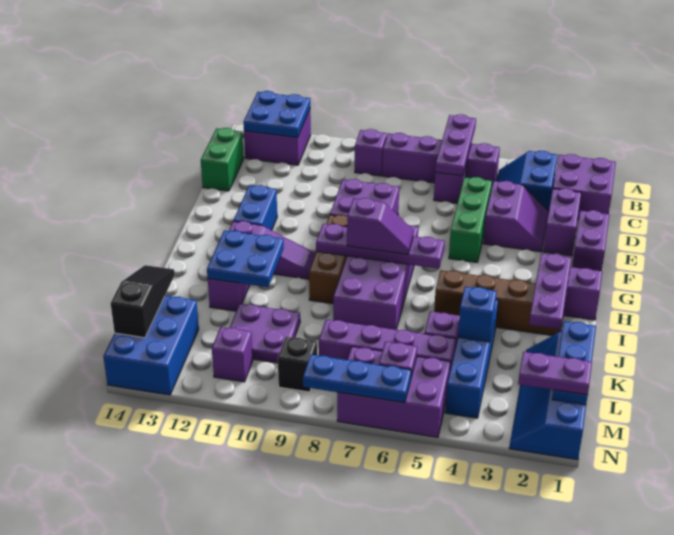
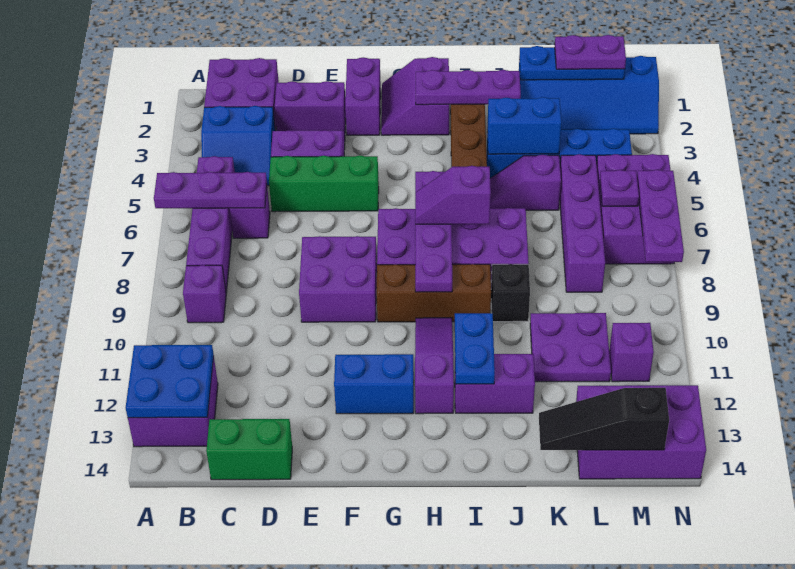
purple 1x2 brick [572,210,609,271] -> purple 1x2 brick turned to [345,57,381,135]
purple 1x2 slope [347,198,414,255] -> purple 1x2 slope turned to [415,166,491,224]
blue 2x2 plate [207,230,284,287] -> blue 1x2 plate [455,313,495,384]
blue 1x1 brick [458,287,497,342] -> blue 1x2 brick [487,97,561,154]
blue 2x3 brick [103,296,199,395] -> purple 2x3 brick [576,385,706,479]
purple 1x2 plate [518,352,592,395] -> purple 1x2 plate turned to [555,35,626,69]
black 1x1 brick [278,337,317,392] -> black 1x1 brick moved to [491,264,530,322]
blue 1x3 plate [303,355,411,403] -> purple 1x3 plate [637,170,684,262]

